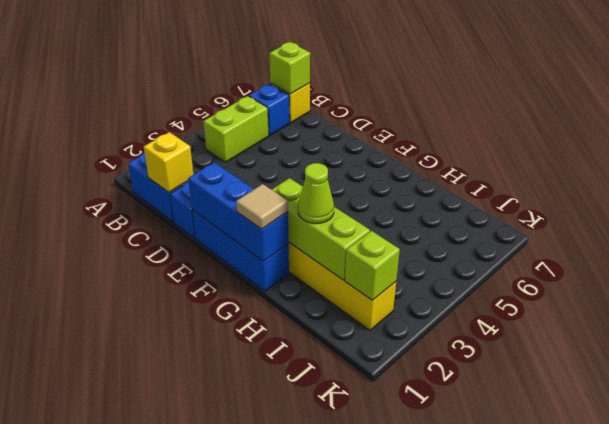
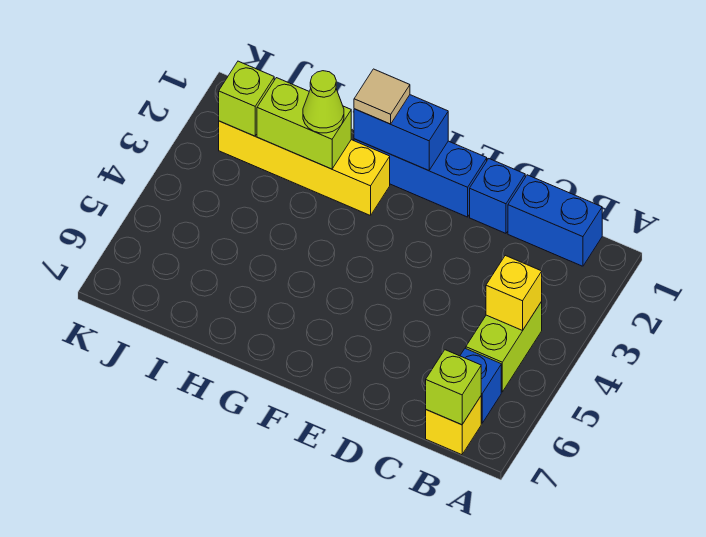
yellow 1x1 brick [144,132,194,192] -> yellow 1x1 brick moved to [486,255,542,330]
blue 1x3 brick [188,162,289,261] -> blue 1x2 brick [354,95,448,171]
lime 1x3 brick [272,178,370,280] -> lime 1x2 brick [257,78,351,169]

